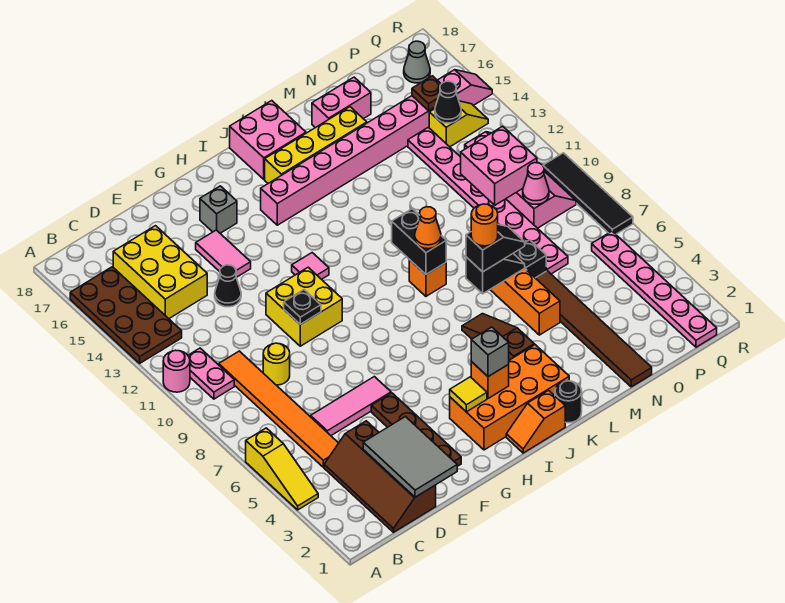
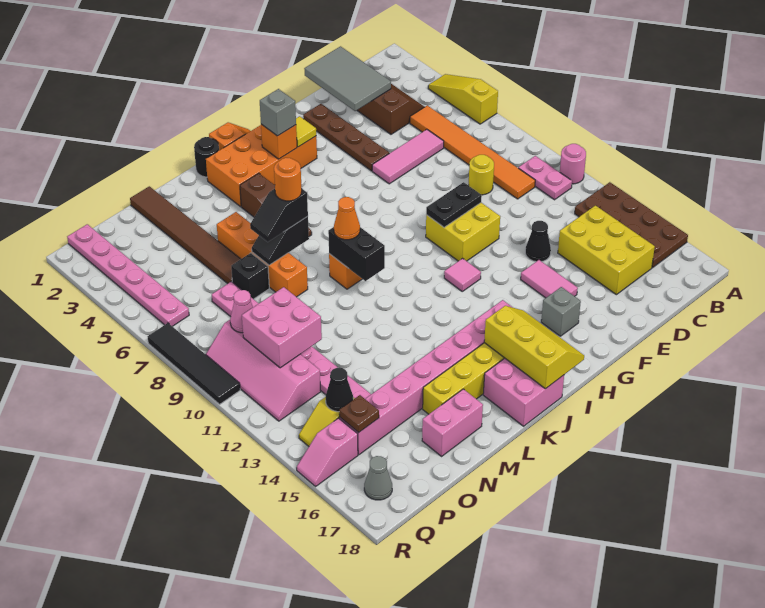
black 1x1 plate [284,290,321,324] -> black 1x2 plate [426,182,482,227]
none -> yellow 2x3 slope [484,306,584,389]

